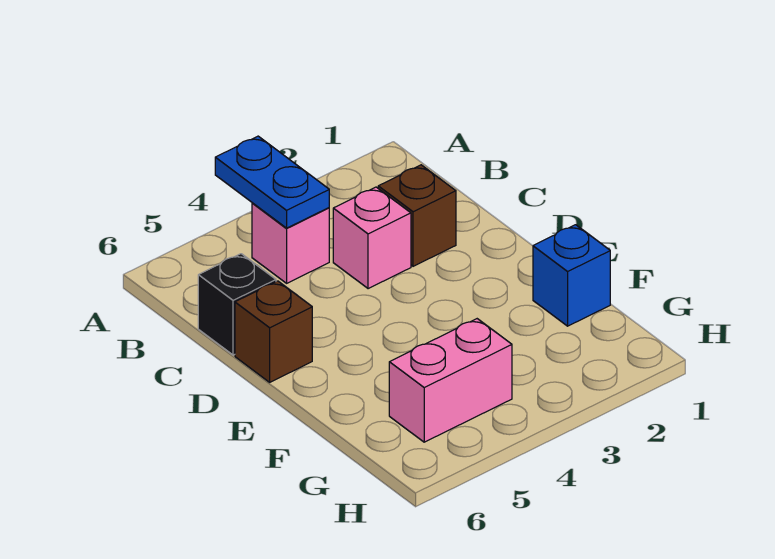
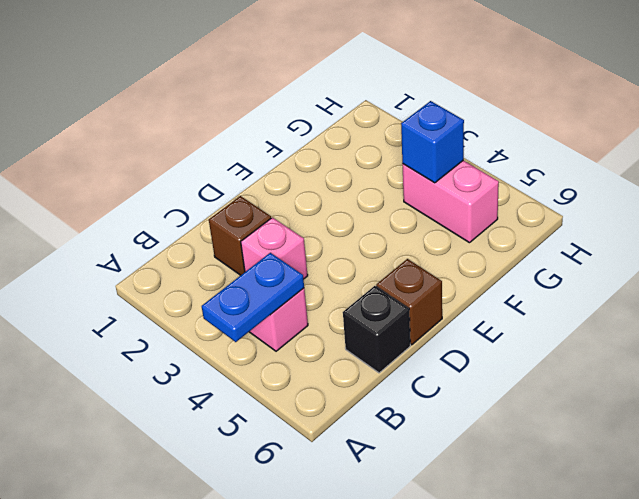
blue 1x1 brick [533,225,610,326] -> blue 1x1 brick moved to [401,101,464,183]

